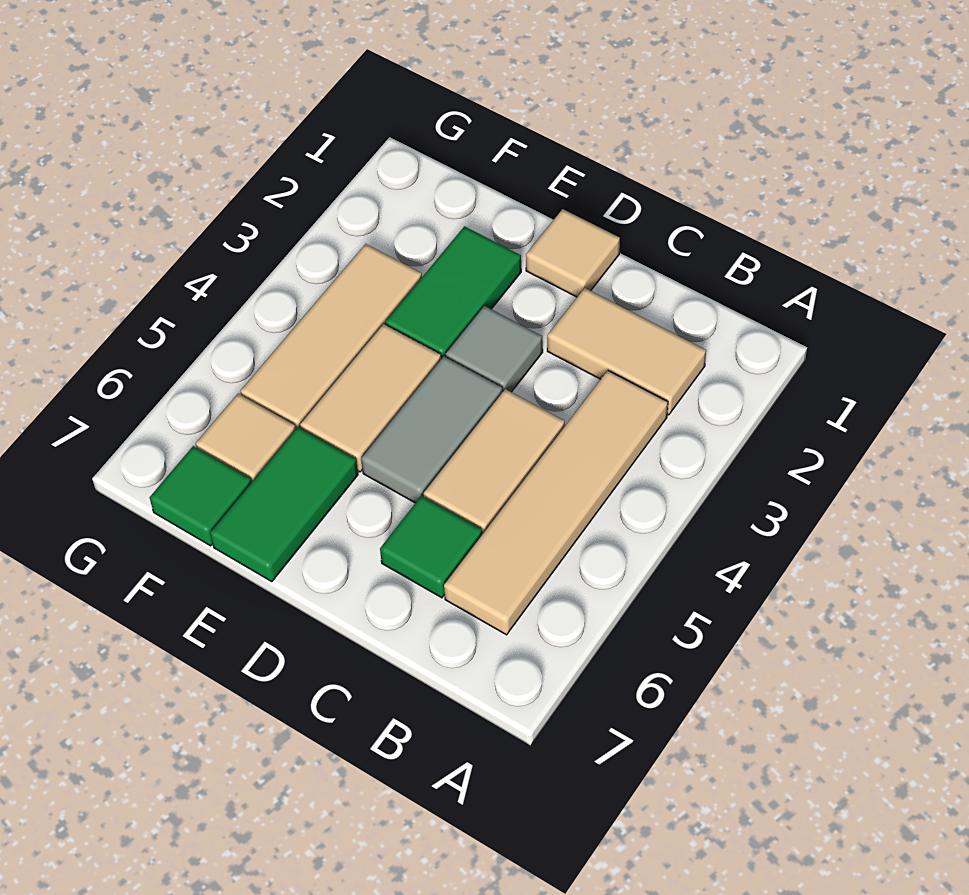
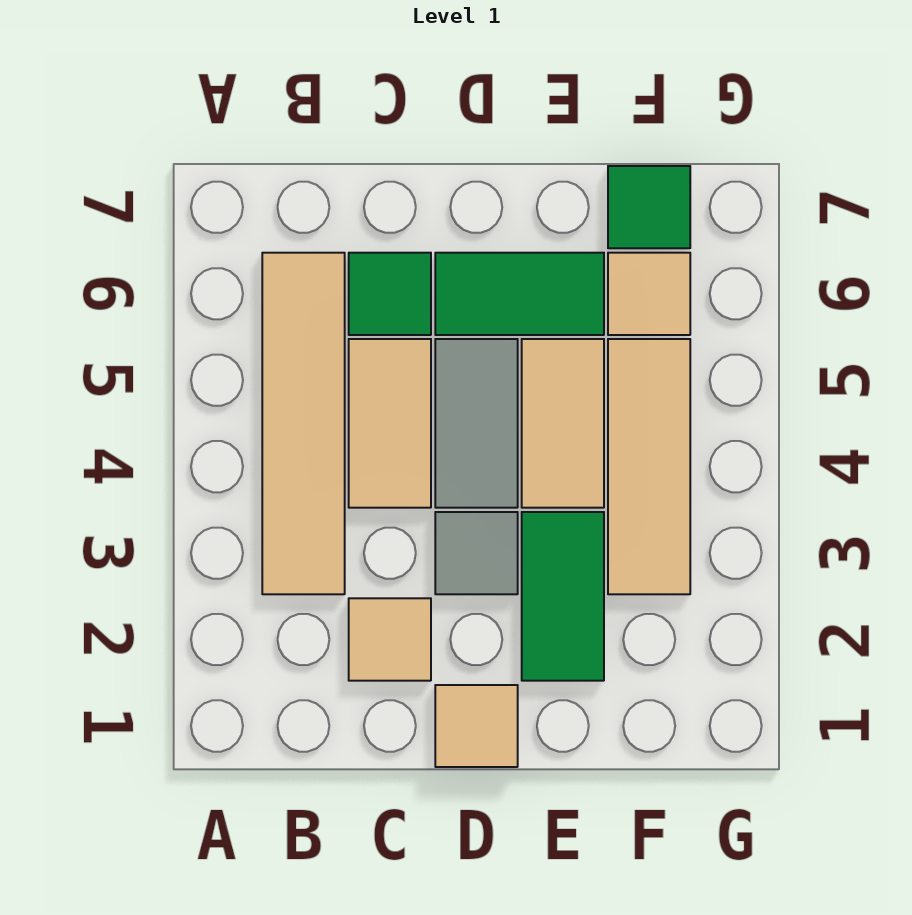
tan 1x2 tile [547,288,706,415] -> tan 1x1 tile [349,598,431,681]
green 1x2 tile [210,427,358,582] -> green 1x2 tile turned to [435,253,604,335]

